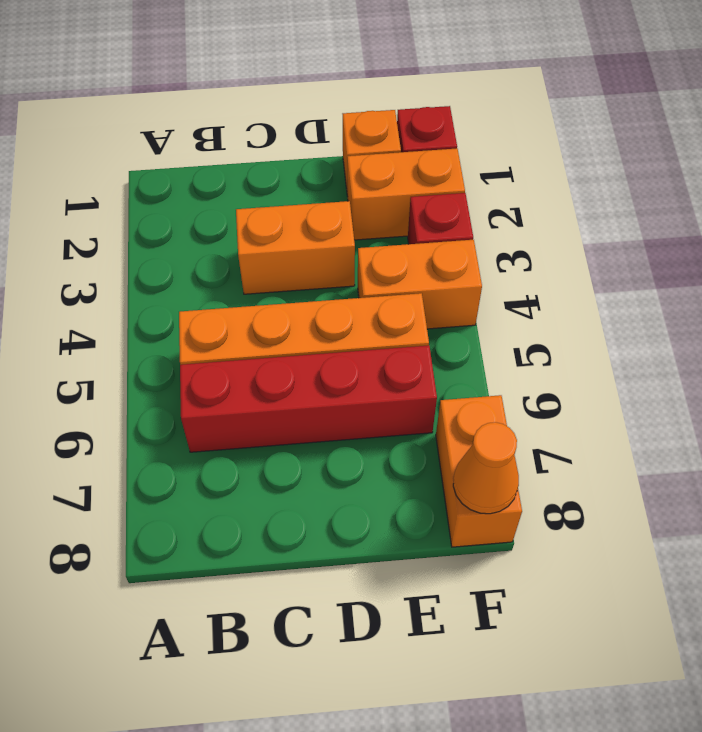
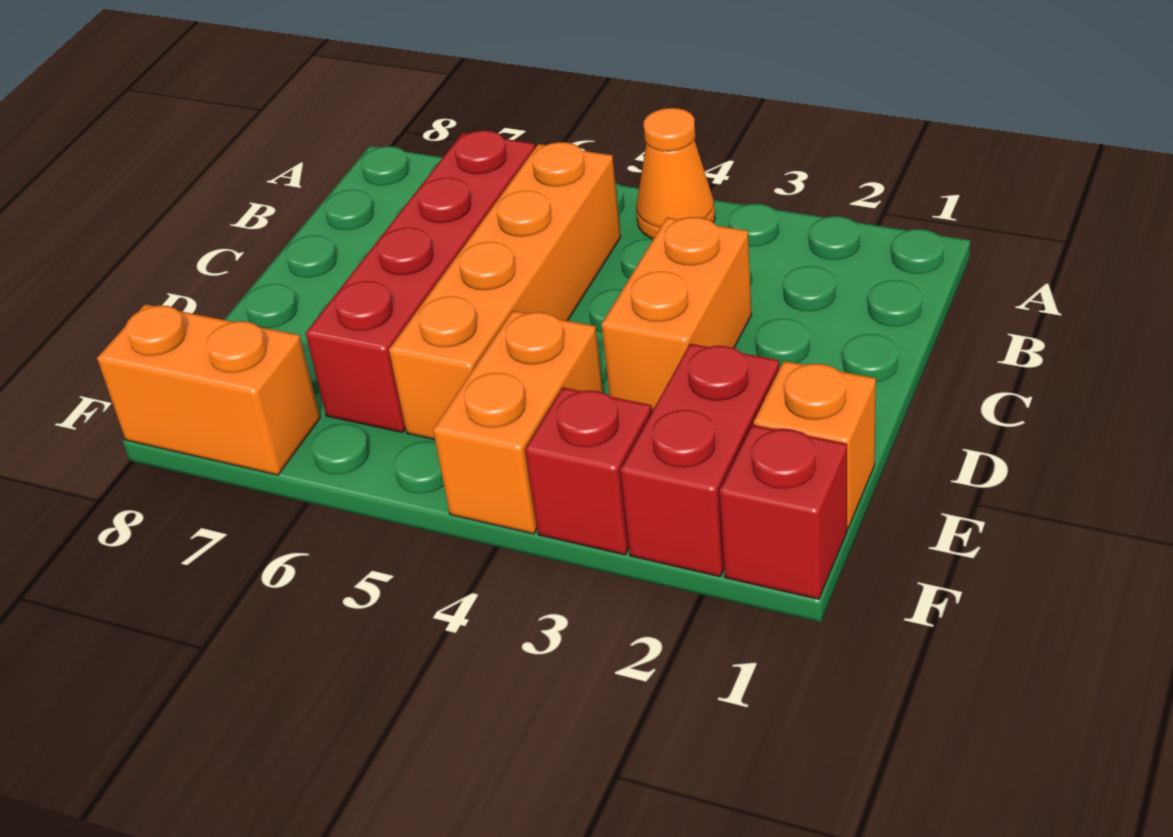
orange 1x2 brick [347,148,465,240] -> red 1x2 brick [620,344,779,577]
orange 1x1 cone [453,422,519,514] -> orange 1x1 cone moved to [636,108,715,239]

